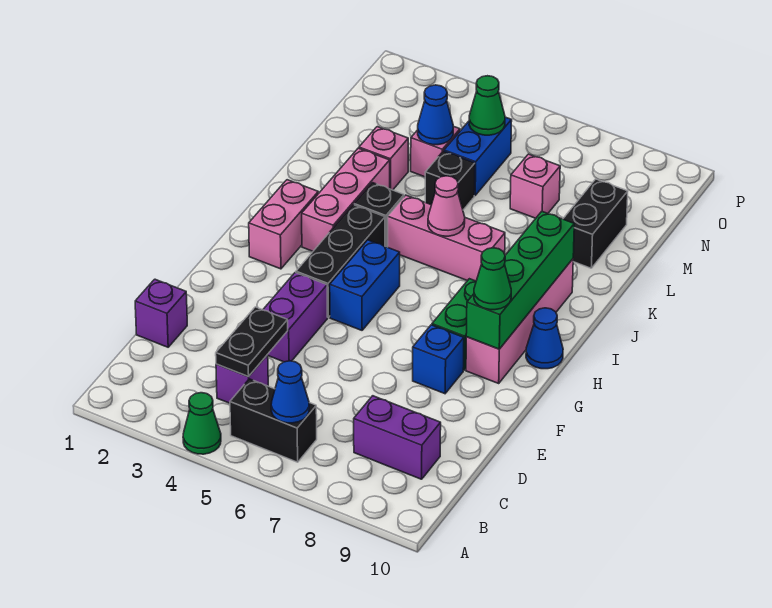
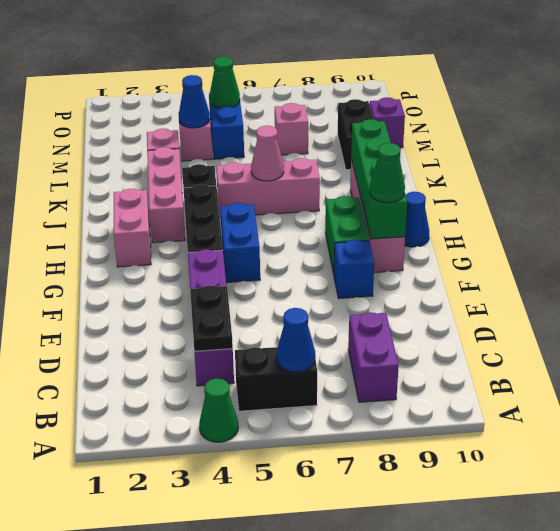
purple 1x2 brick [354,396,441,479] -> purple 1x2 brick turned to [348,312,399,402]
purple 1x1 brick [135,279,187,347] -> purple 1x1 brick moved to [370,97,405,148]
black 1x1 brick [425,151,475,210] -> none

